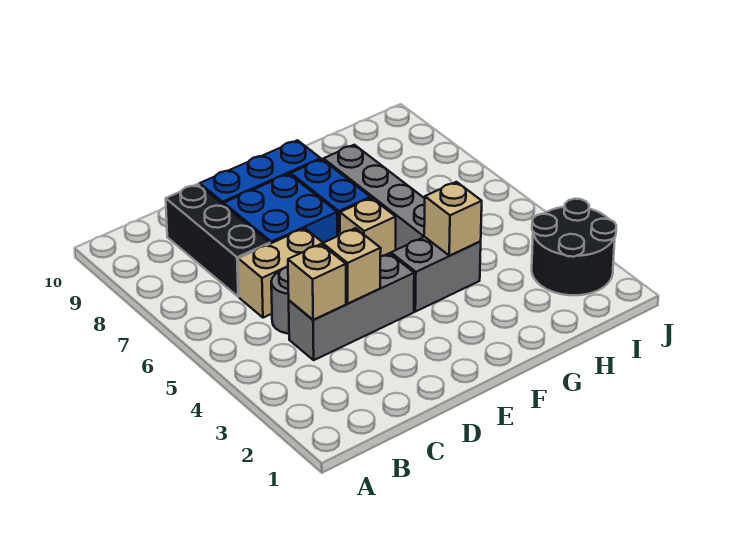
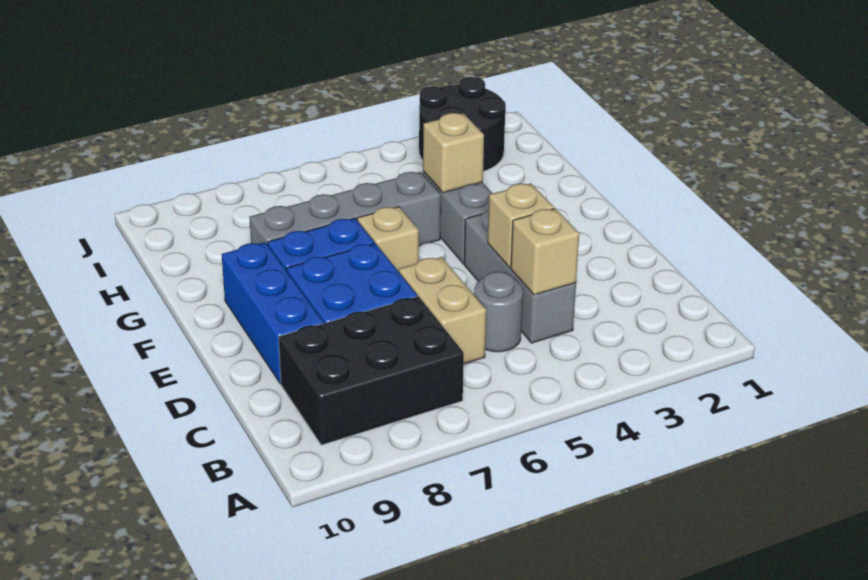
black 1x3 brick [166,184,270,297] -> black 2x3 brick [279,297,464,445]

